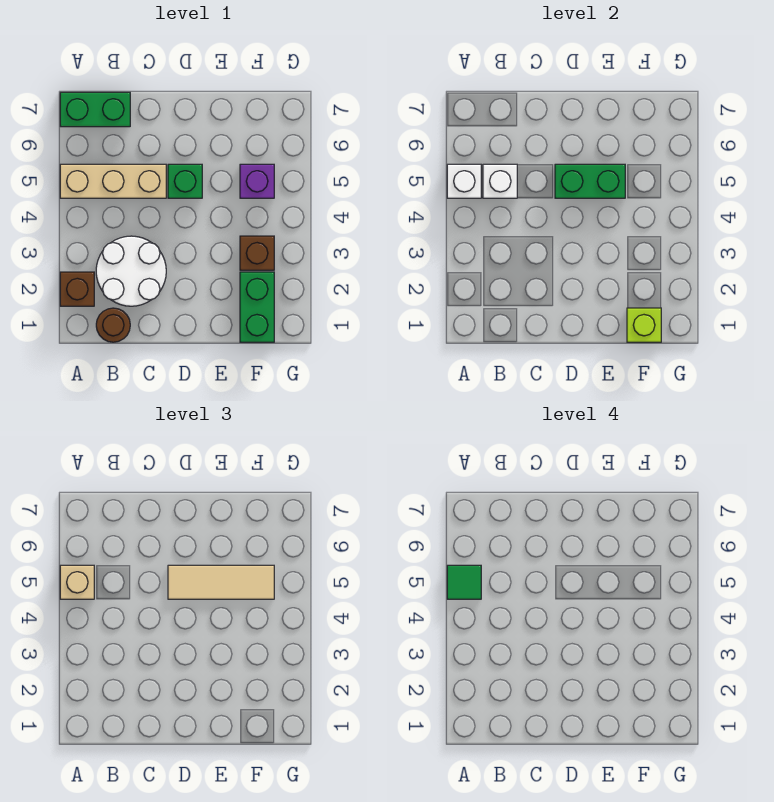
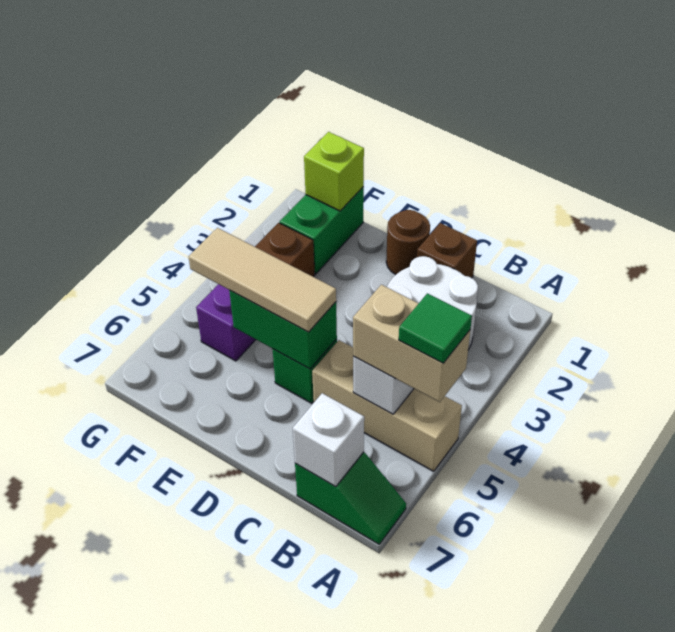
brown 1x1 brick [60,272,94,306] -> brown 1x1 brick moved to [417,223,477,278]
white 1x1 brick [447,164,481,198] -> white 1x1 brick moved to [293,393,364,487]
tan 1x1 brick [60,565,94,599] -> tan 1x2 brick [353,285,470,402]
green 1x2 brick [60,92,130,127] -> green 1x2 slope [295,452,406,544]
brown 1x1 round brick [96,308,130,342] -> brown 1x1 round brick moved to [386,210,430,275]

